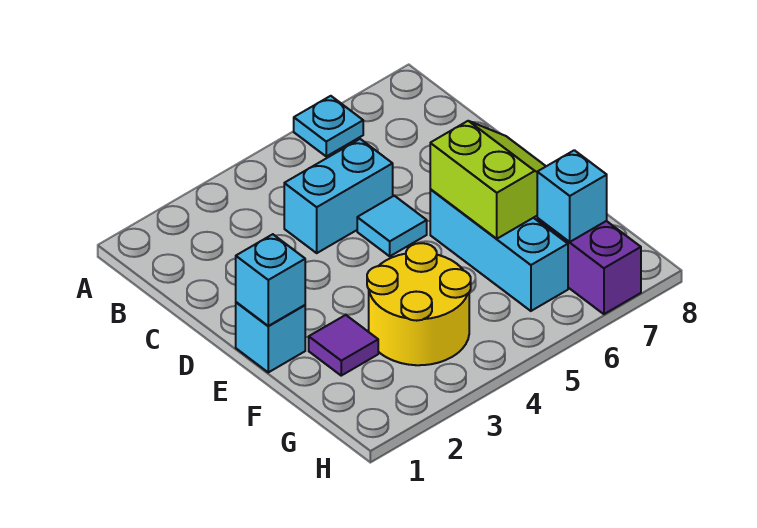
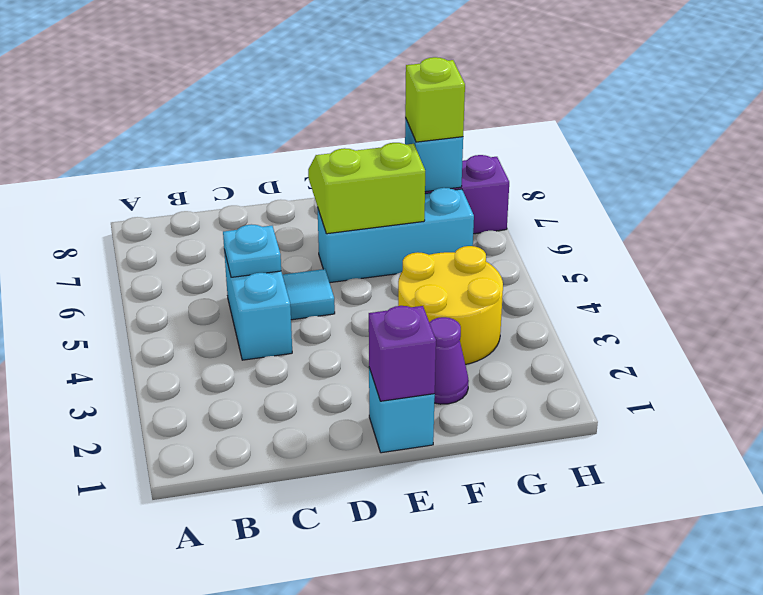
cyan 1x1 plate [294,96,363,156] -> cyan 1x1 plate moved to [223,224,281,277]
cyan 1x1 brick [236,234,305,326] -> purple 1x1 brick [369,306,436,401]
purple 1x1 tile [309,315,378,376] -> purple 1x1 cone [429,317,469,404]
none -> lime 1x1 brick [405,57,465,142]

